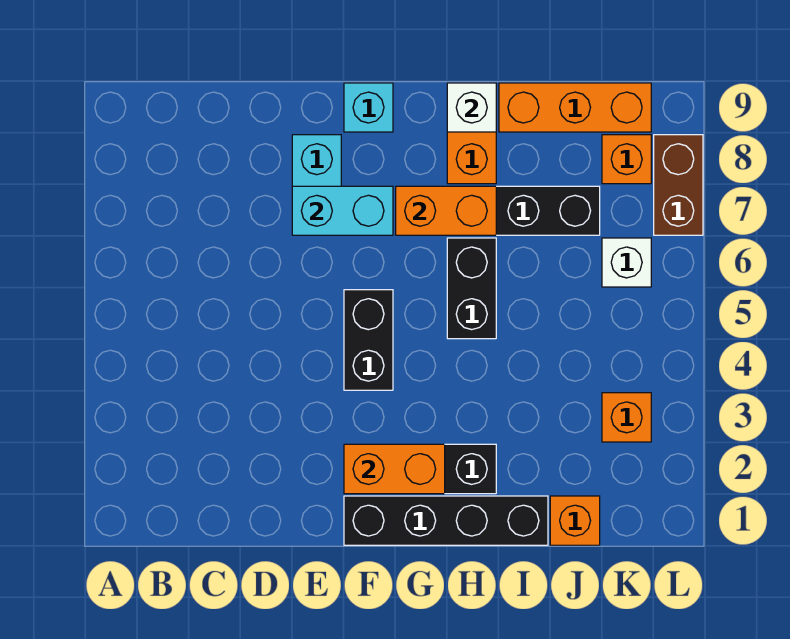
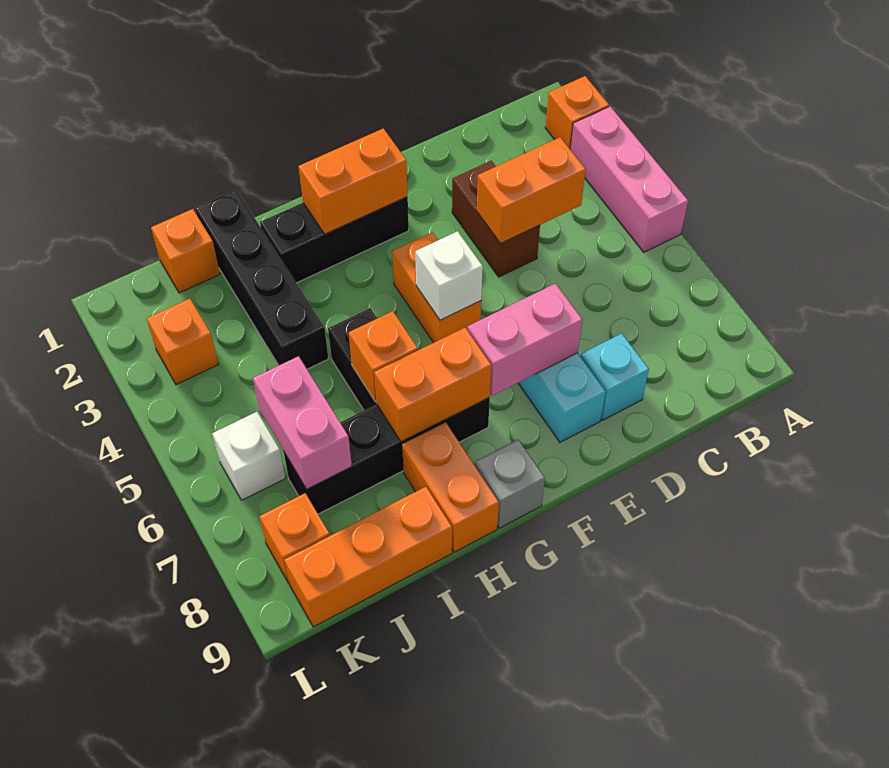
none -> orange 1x1 brick [545,76,609,149]
none -> pink 1x3 brick [570,106,688,252]
none -> orange 1x2 brick [477,137,586,243]
cyan 1x2 brick [292,186,393,235] -> pink 1x2 brick [468,284,582,396]
black 1x4 brick [344,496,548,545] -> black 1x4 brick turned to [195,190,328,369]
black 1x2 brick [344,290,393,390] -> orange 1x2 brick [392,232,481,343]
cyan 1x1 brick [344,83,393,132] -> cyan 1x1 brick moved to [581,334,649,420]
none -> grey 1x1 brick [475,439,545,528]
none -> orange 1x1 brick [349,311,418,402]
white 1x1 brick [447,83,496,132] -> white 1x1 brick moved to [415,231,483,320]
none -> pink 1x2 brick [253,356,352,489]
brown 1x2 brick [654,135,703,235] -> brown 1x2 brick moved to [452,161,540,277]

